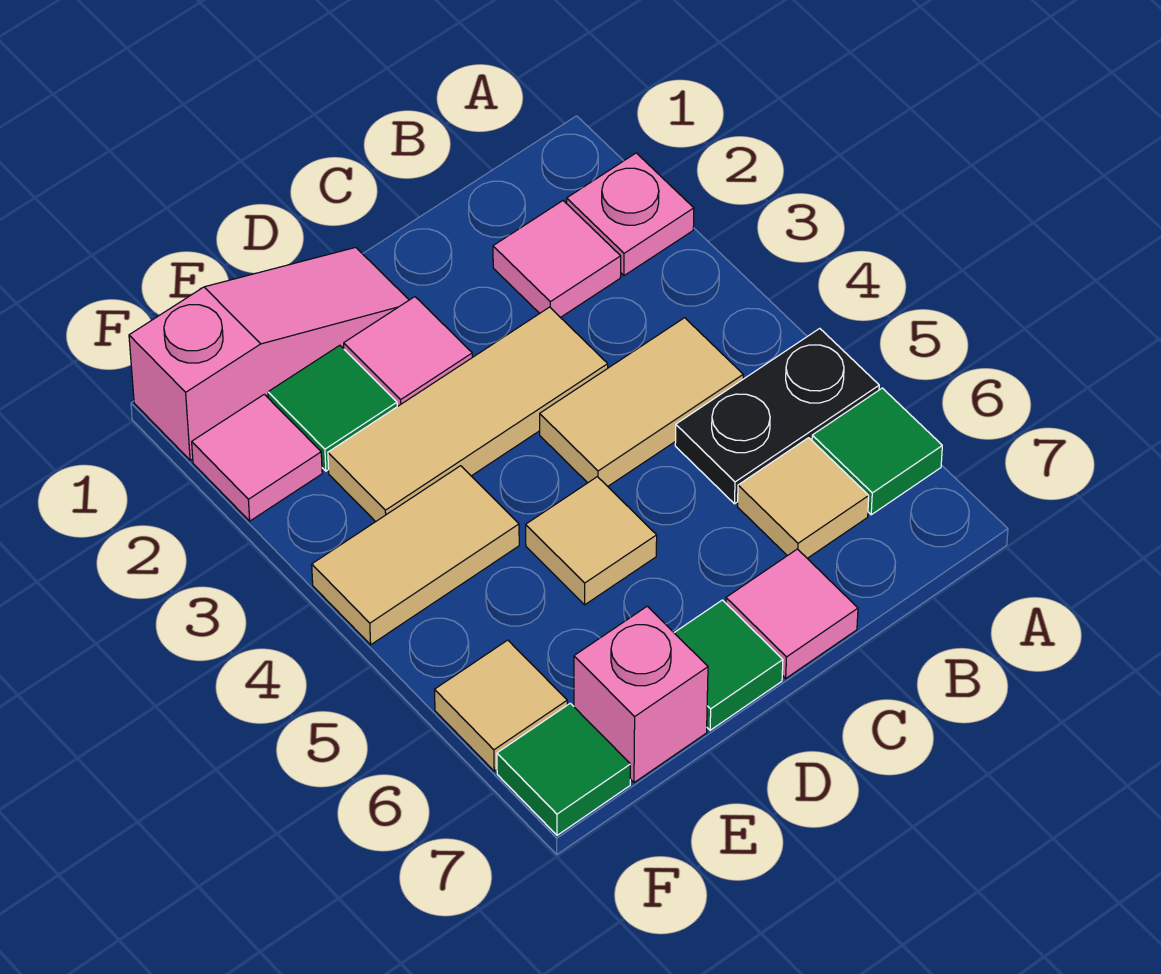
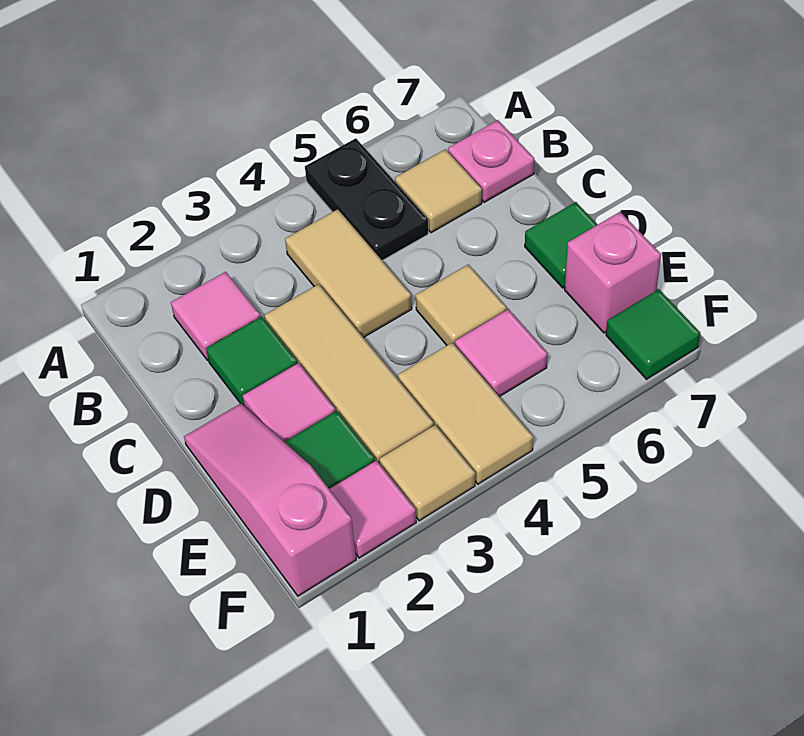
pink 1x1 plate [567,153,694,276] -> pink 1x1 plate moved to [448,120,534,202]
green 1x1 tile [812,388,942,515] -> green 1x1 tile moved to [206,317,297,407]
pink 1x1 tile [726,549,858,678] -> pink 1x1 tile moved to [455,309,547,397]
tan 1x1 tile [435,640,567,771] -> tan 1x1 tile moved to [379,425,475,521]

